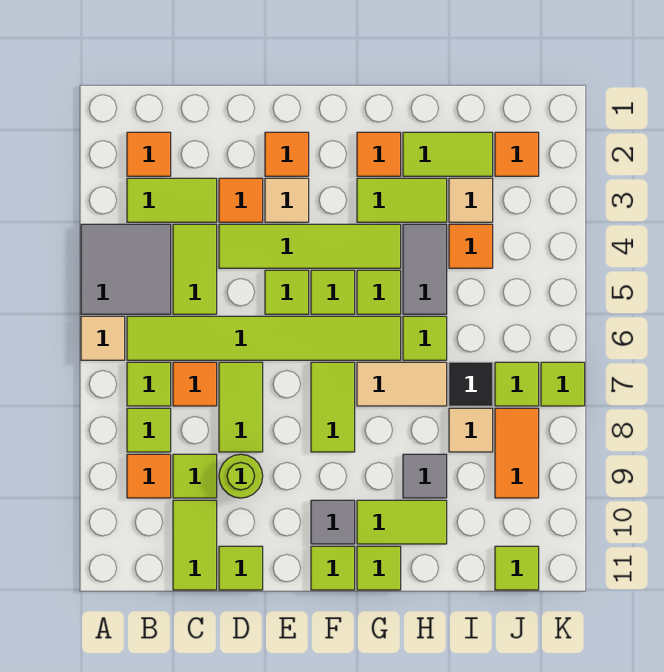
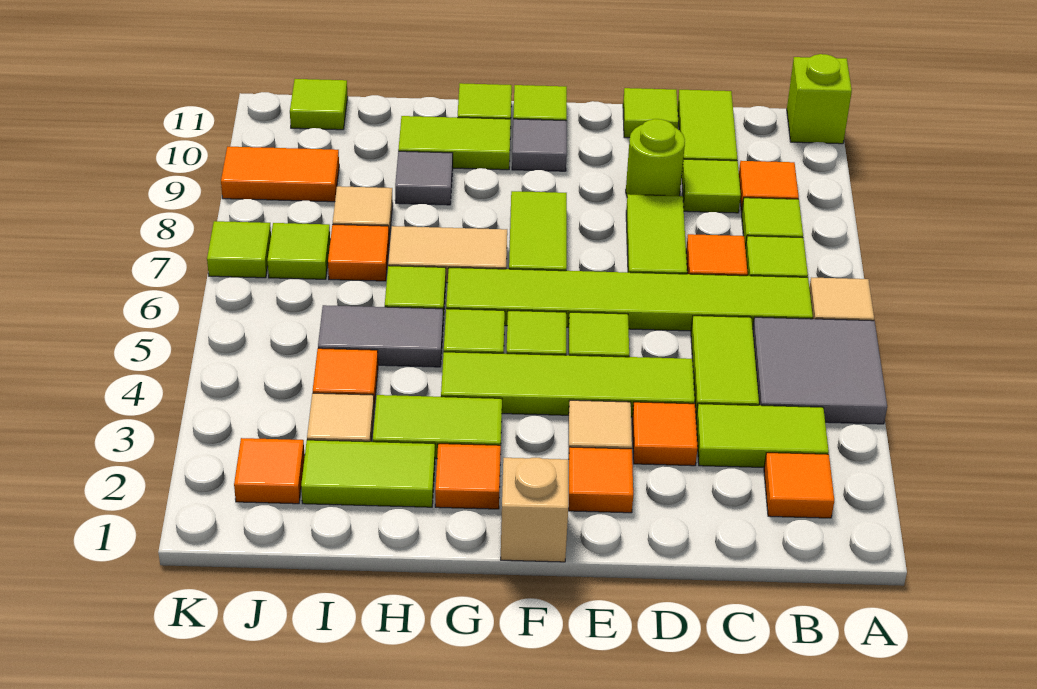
none -> lime 1x1 brick [787,54,852,144]
none -> tan 1x1 brick [501,458,568,562]
grey 1x2 tile [403,224,447,314] -> grey 1x2 tile turned to [318,305,443,367]
black 1x1 tile [449,362,493,406] -> orange 1x1 tile [328,225,389,281]
orange 1x2 tile [495,408,539,498] -> orange 1x2 tile turned to [221,147,339,202]

